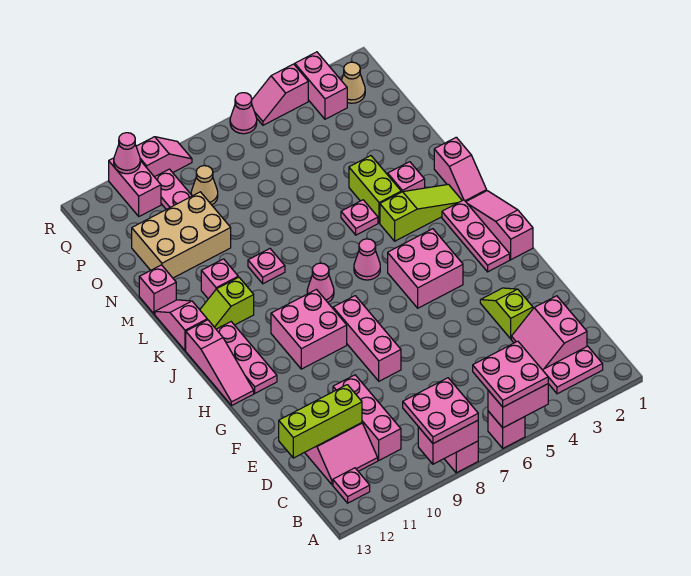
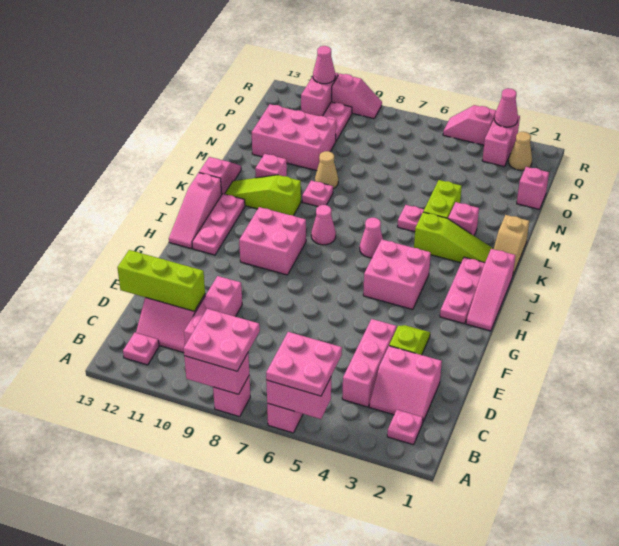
pink 1x2 plate [543,346,603,394] -> pink 1x1 plate [387,410,423,445]
pink 2x2 slope [511,296,587,370] -> pink 2x2 slope turned to [369,346,442,422]
pink 1x3 brick [333,296,401,381] -> pink 1x3 brick moved to [342,319,397,407]
pink 1x3 slope [466,191,533,260] -> pink 1x3 slope turned to [466,249,516,331]
pink 1x2 slope [434,137,487,202] -> tan 1x2 slope [494,215,529,275]
lime 1x2 slope [200,277,254,329] -> lime 1x3 slope [225,175,301,216]
pink 1x1 brick [139,265,176,314] -> pink 1x1 brick moved to [517,167,549,209]
tan 2x3 brick [132,192,231,278] -> pink 2x3 brick [252,104,336,171]
tan 1x1 cone [191,166,218,205] -> tan 1x1 cone moved to [315,151,338,189]
pink 1x1 cone [230,93,257,134] -> pink 1x1 cone moved to [494,88,518,127]

